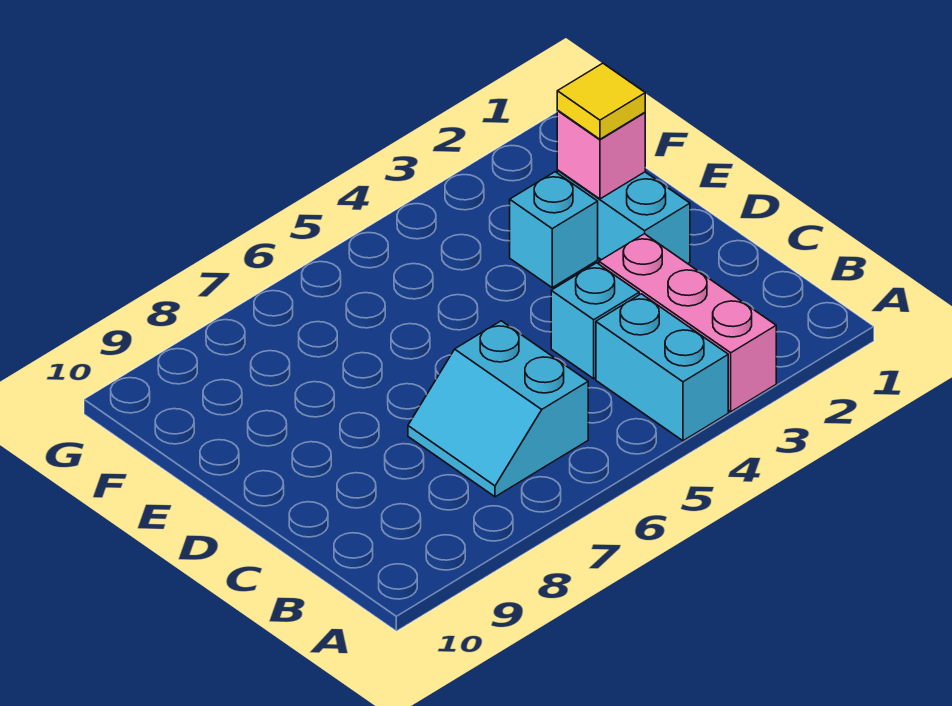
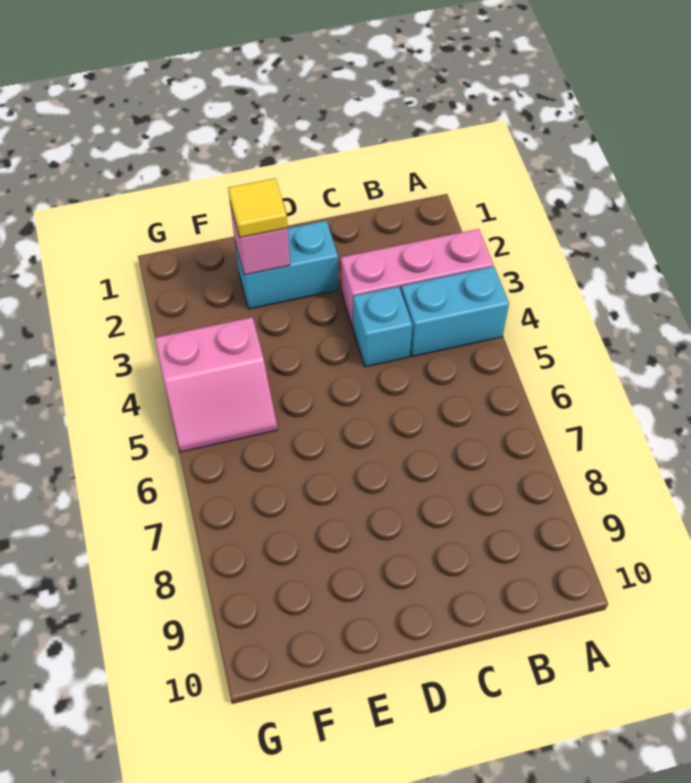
cyan 2x2 slope [408,321,588,497] -> none
cyan 1x1 brick [510,172,598,287] -> none
none -> pink 2x2 slope [155,317,277,452]

